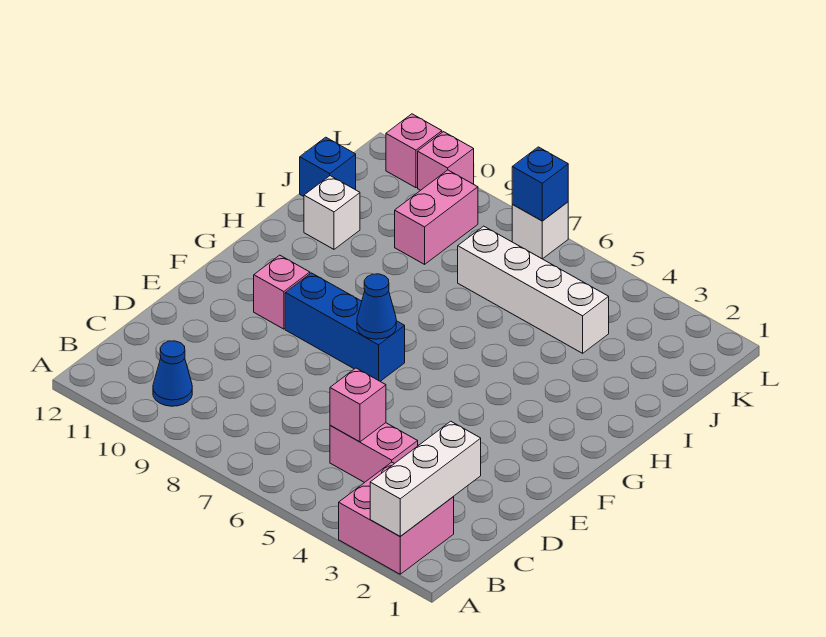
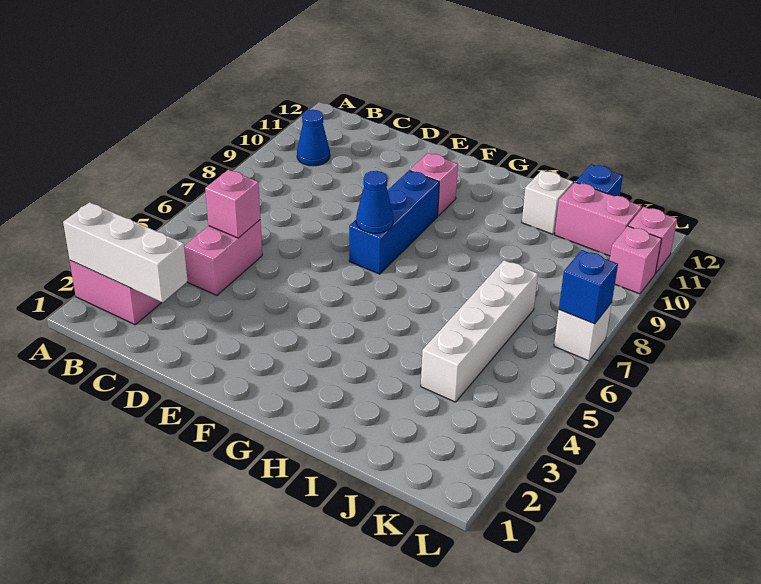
pink 1x2 brick [395,170,478,264] -> pink 1x2 brick moved to [555,182,642,256]

